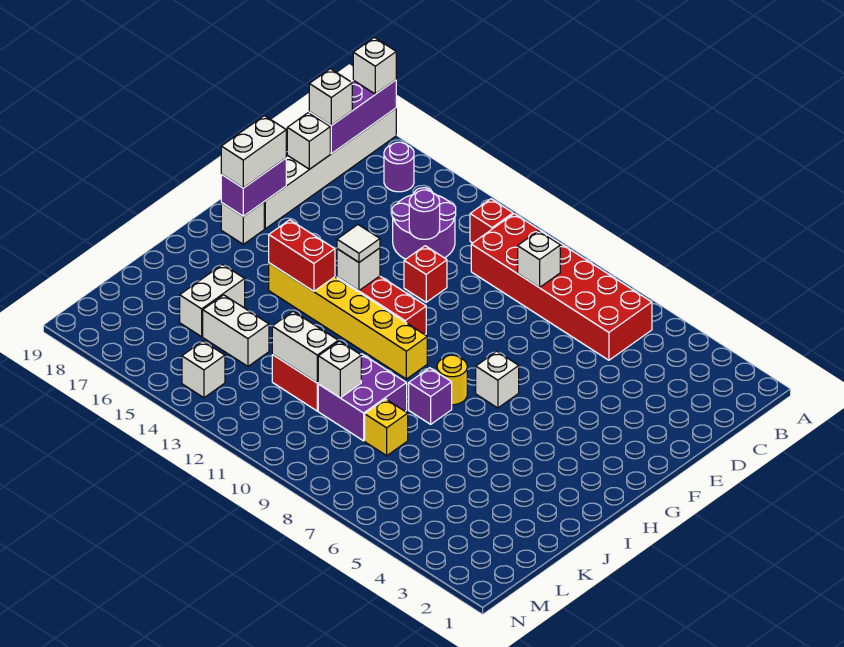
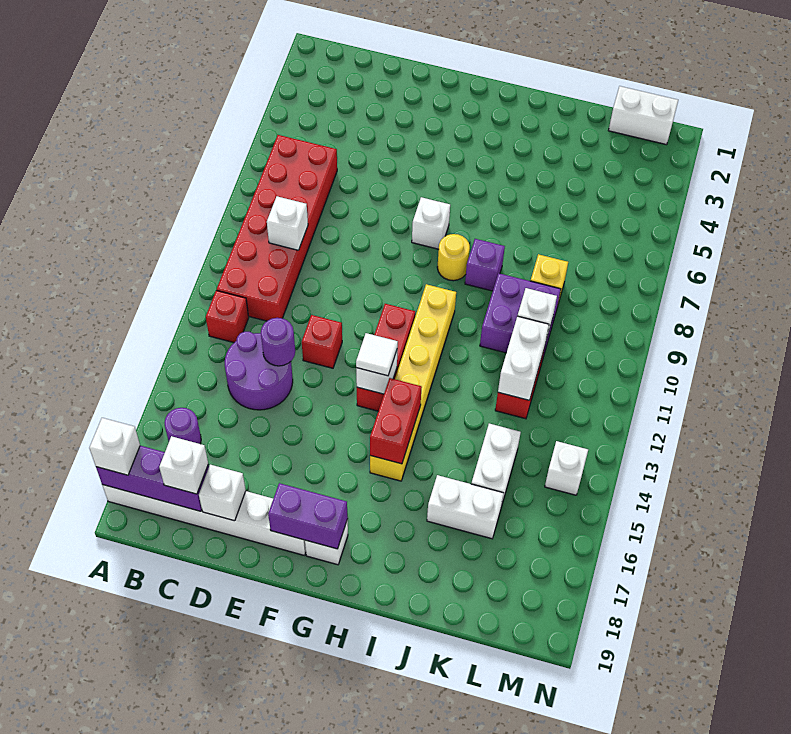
white 1x2 brick [221,116,286,188] -> white 1x2 brick moved to [608,86,678,145]

